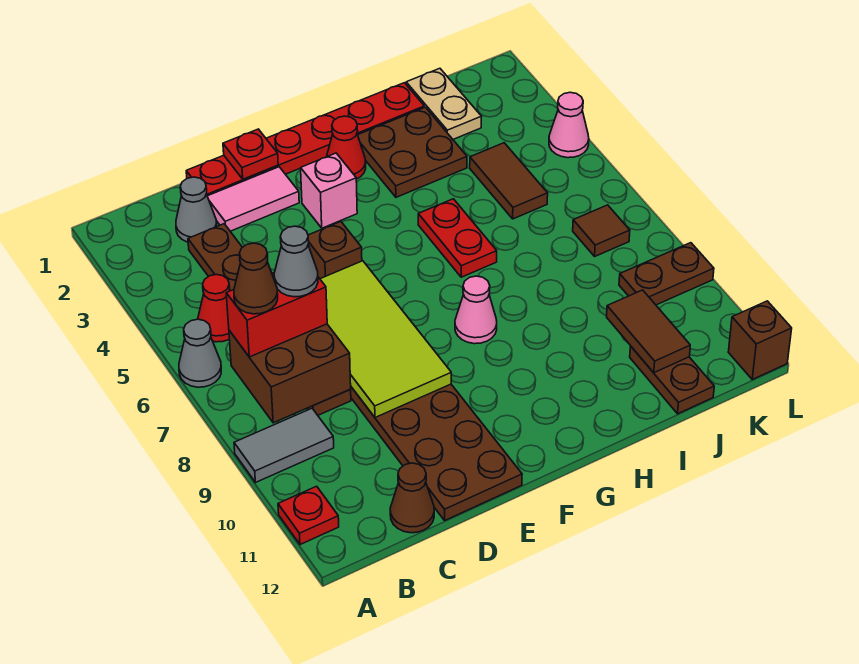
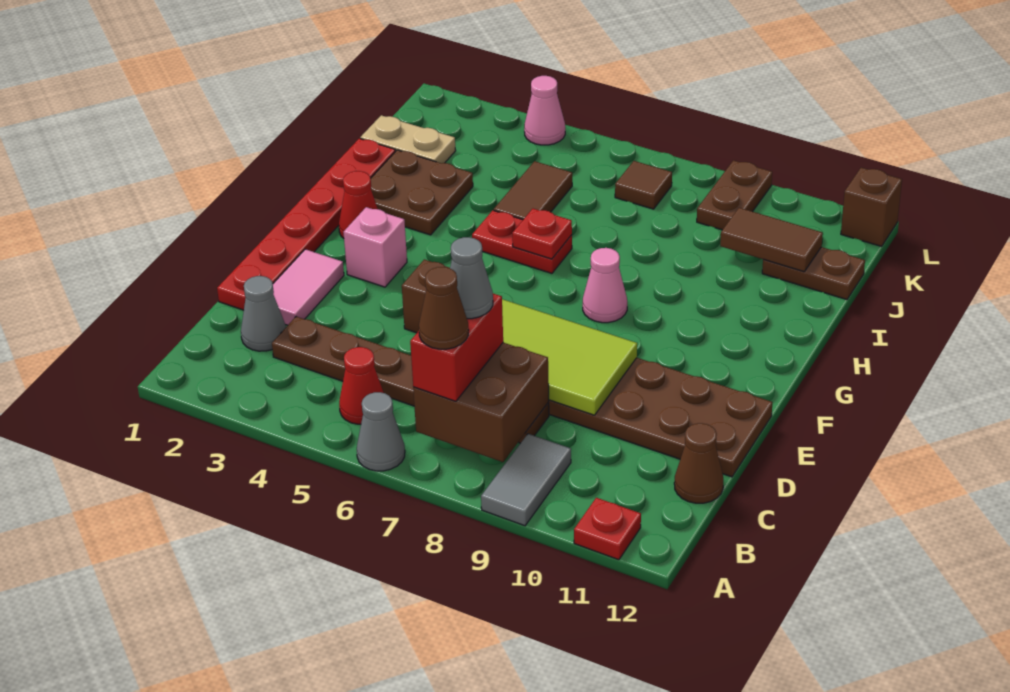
red 1x1 plate [223,129,278,179] -> red 1x1 plate moved to [512,209,572,259]
brown 1x2 tile [470,143,548,219] -> brown 1x2 tile turned to [494,161,572,219]

